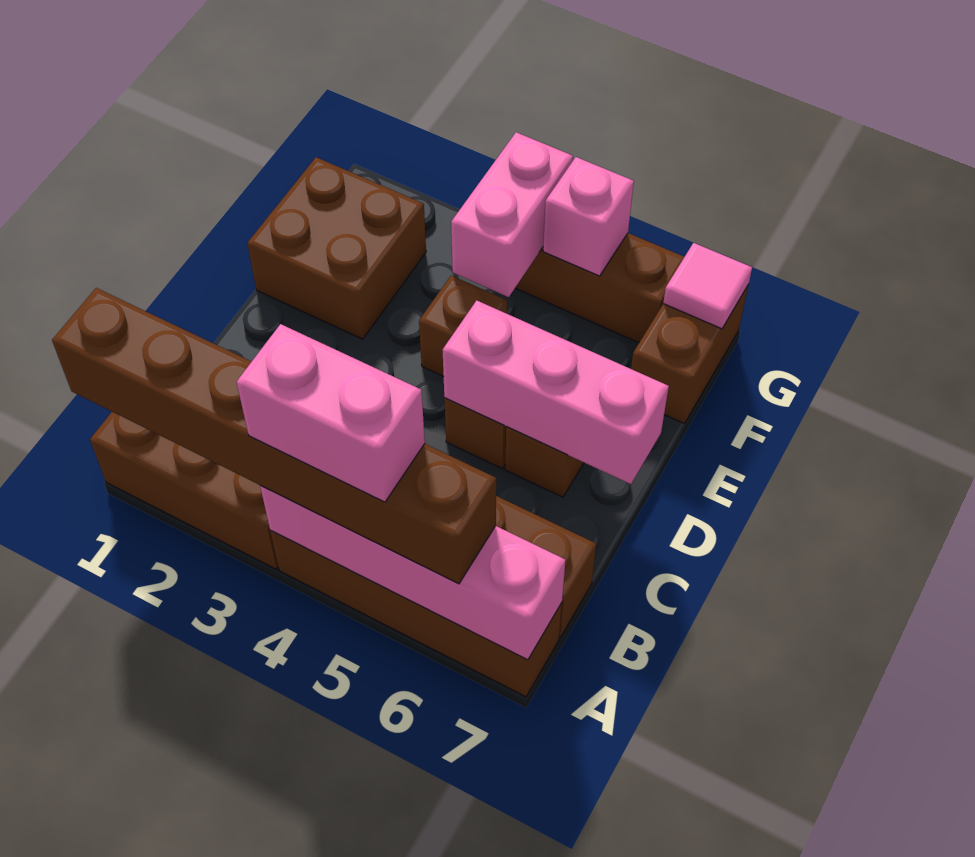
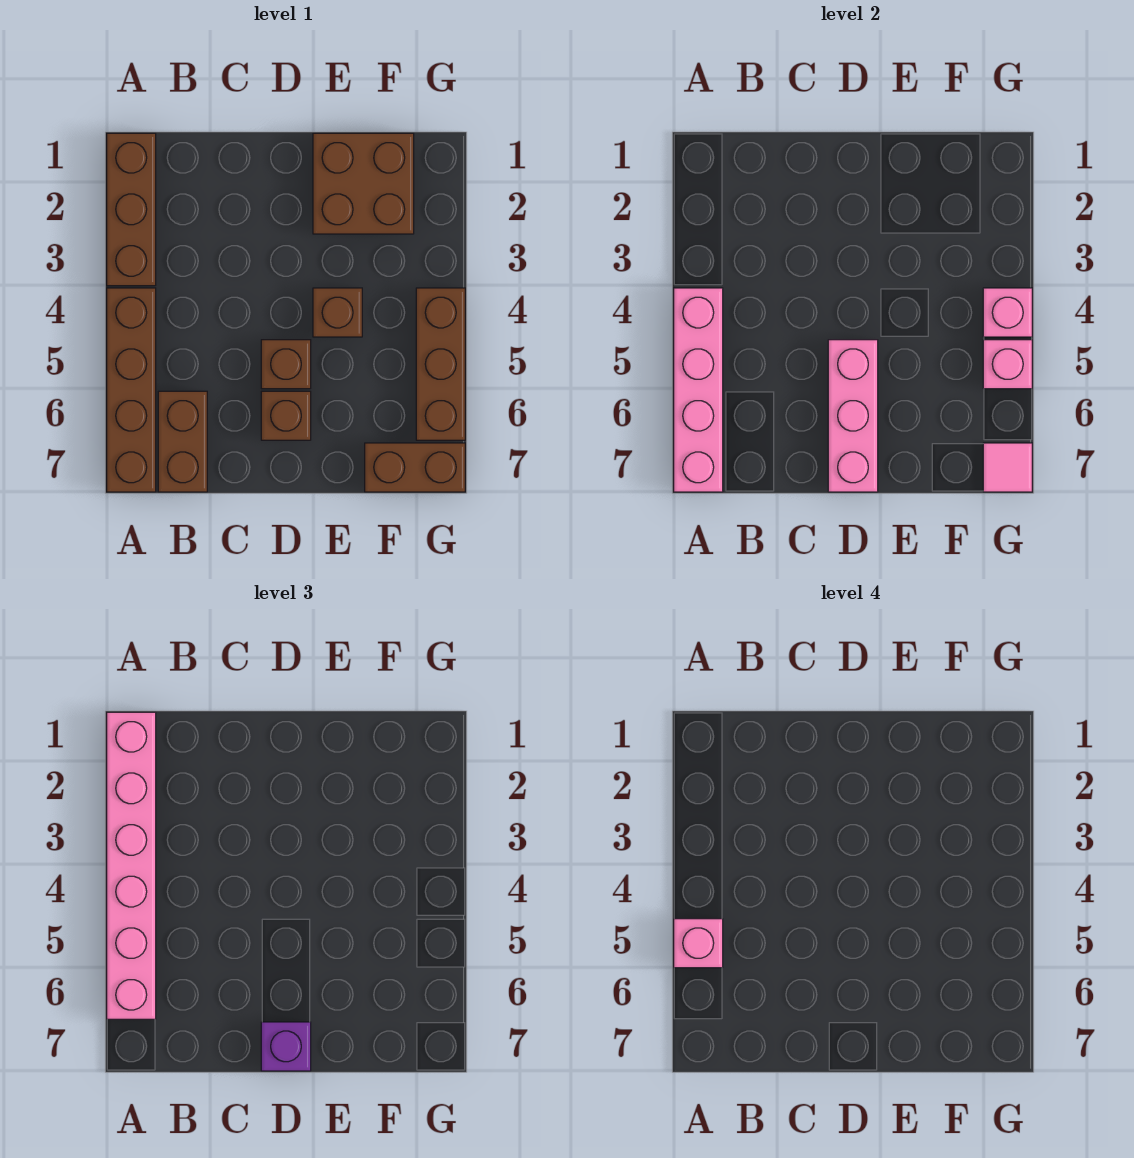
brown 1x6 brick [52,288,496,584] -> pink 1x6 brick [107,712,156,1019]
pink 1x2 brick [237,324,425,502] -> pink 1x1 brick [674,919,723,968]
none -> purple 1x1 brick [261,1022,311,1071]
pink 1x2 brick [451,132,573,297] -> pink 1x1 brick [983,288,1032,337]

